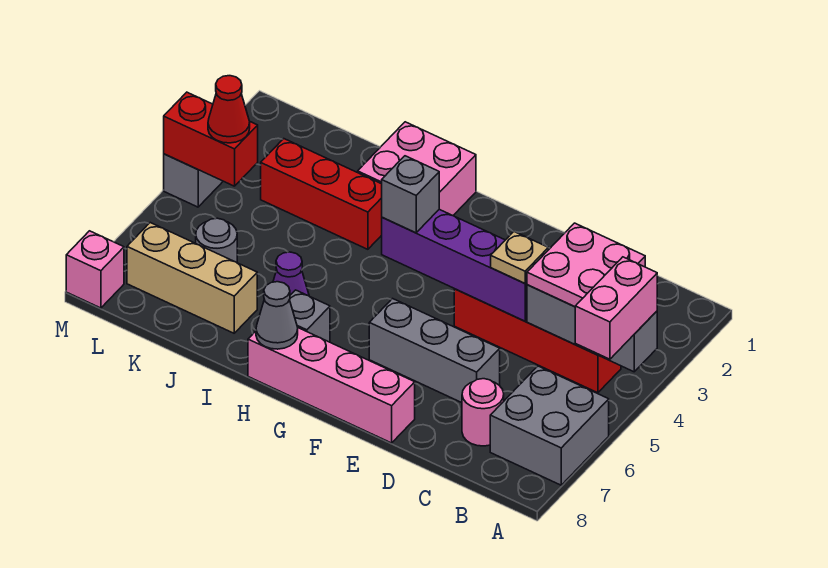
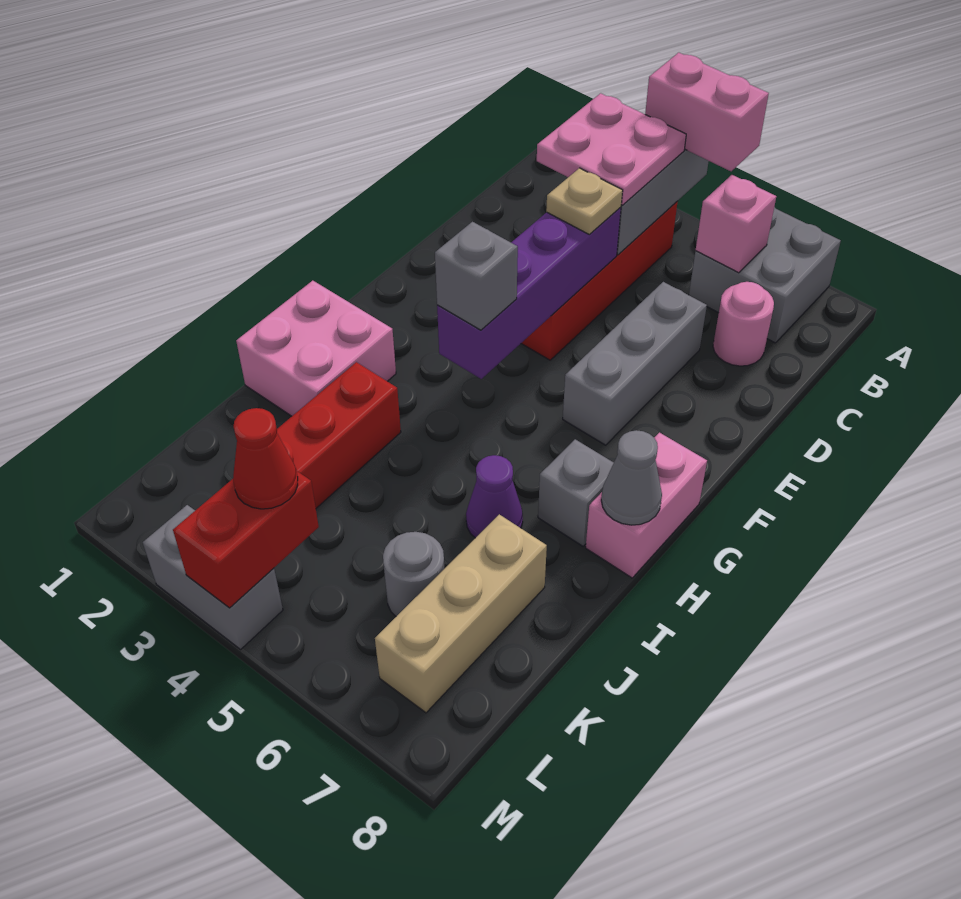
pink 1x4 brick [248,328,415,443] -> pink 1x2 brick [586,433,707,578]
pink 1x1 brick [66,231,124,308] -> pink 1x1 brick moved to [696,175,776,273]

